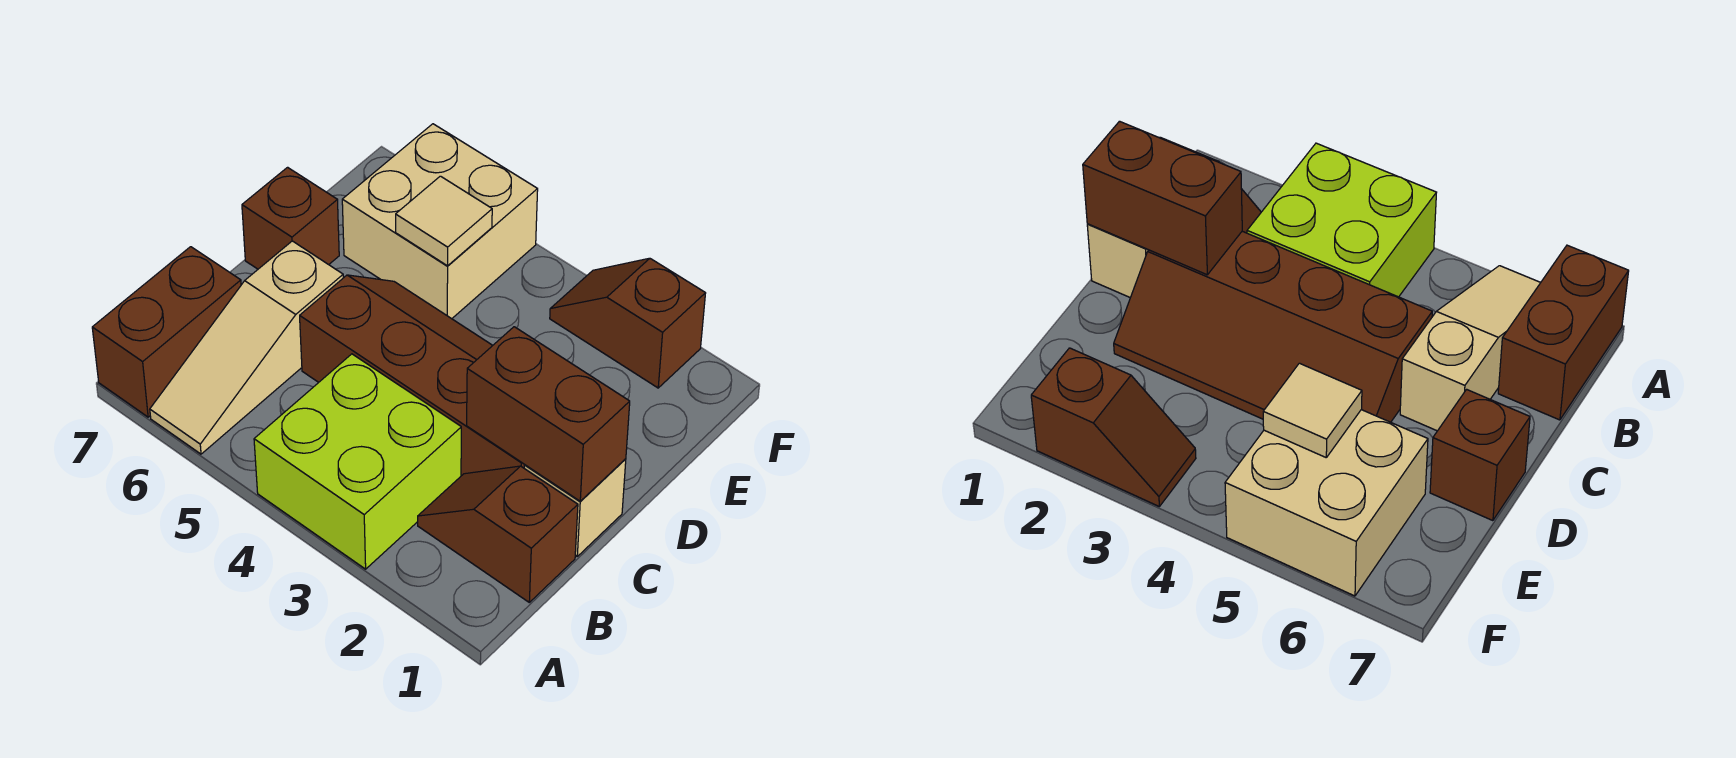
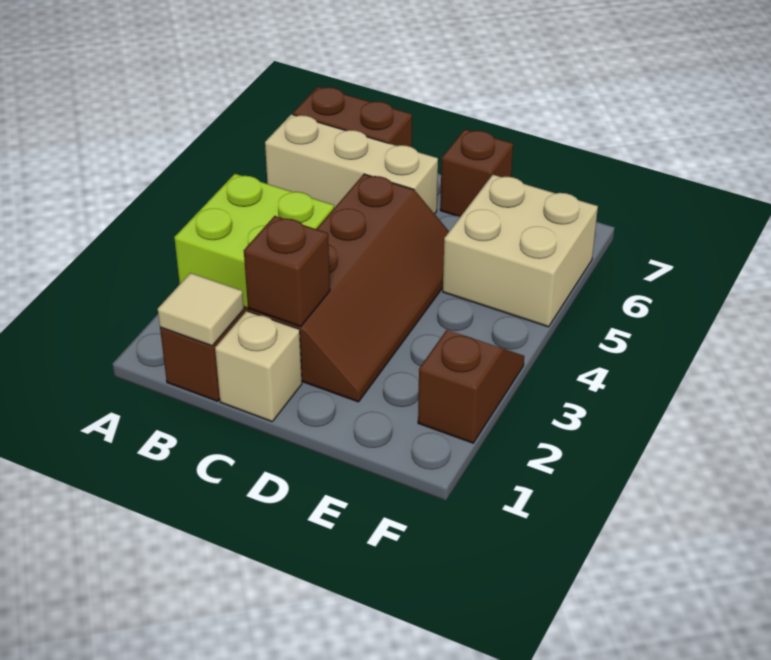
tan 1x3 slope [150,241,343,454] -> tan 1x3 brick [265,114,438,214]
brown 1x2 brick [467,327,630,501] -> brown 1x1 brick [244,216,330,327]
tan 1x1 tile [396,176,492,266] -> tan 1x1 tile moved to [158,273,244,346]

